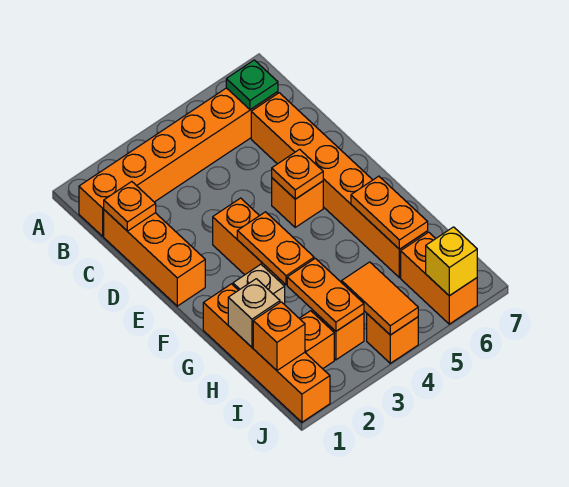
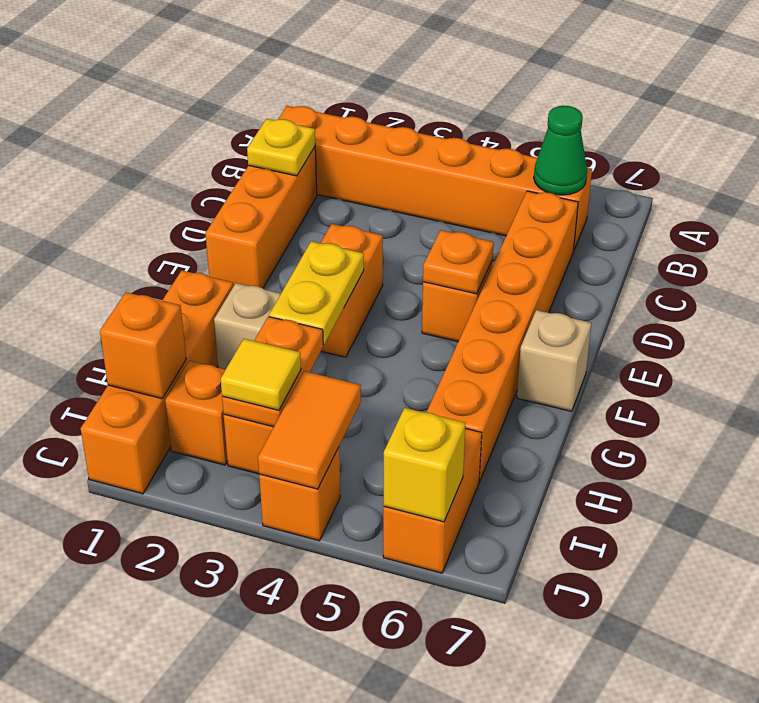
green 1x1 plate [226,60,278,110] -> green 1x1 cone [534,106,587,195]
orange 1x1 plate [104,182,156,231] -> yellow 1x1 plate [247,119,315,176]
orange 1x2 plate [237,212,314,285] -> yellow 1x2 plate [269,241,364,345]
orange 1x2 plate [351,176,428,249] -> none
tan 1x1 brick [228,279,280,347] -> tan 1x1 brick moved to [517,310,591,412]
none -> yellow 1x1 tile [221,339,301,410]

